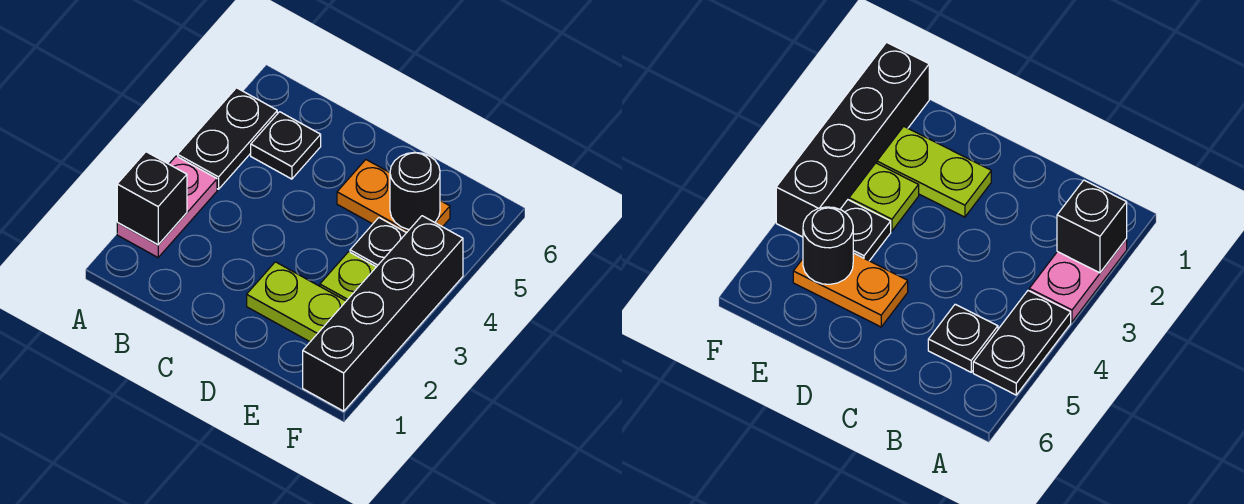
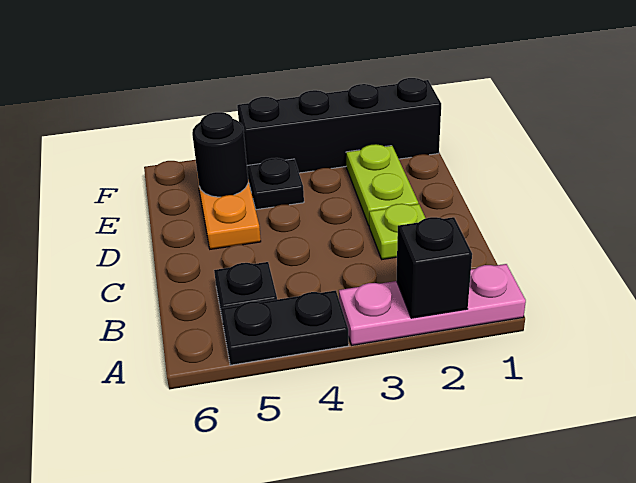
pink 1x2 plate [117,156,217,257] -> pink 1x3 plate [339,264,526,345]
lime 1x1 plate [320,252,376,301] -> lime 1x1 plate moved to [369,204,426,259]

